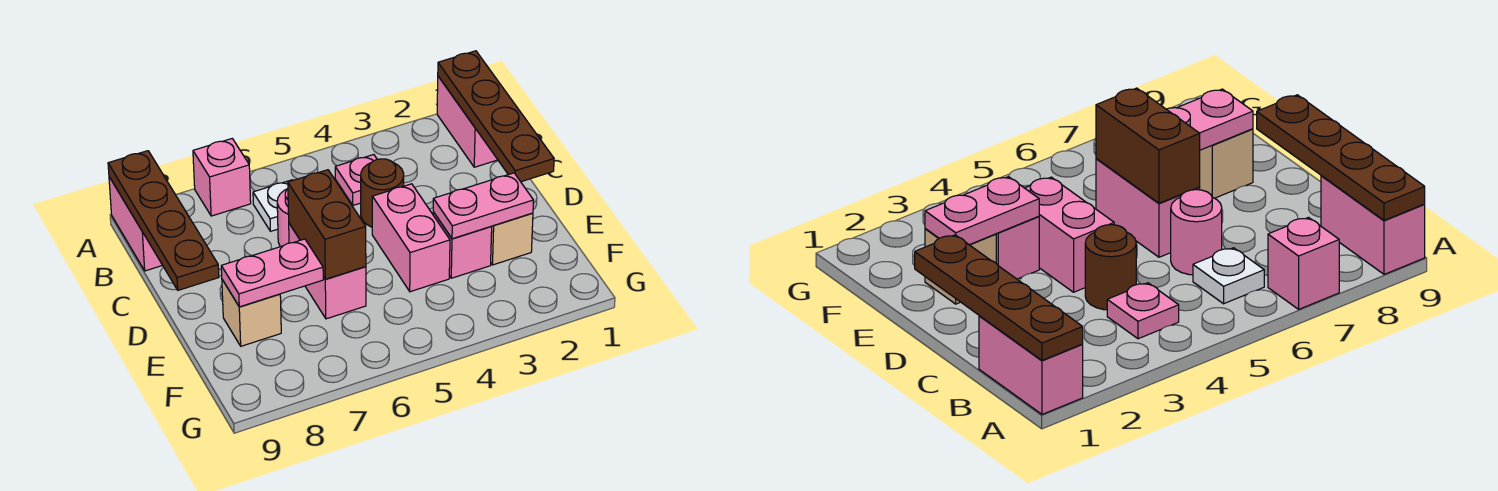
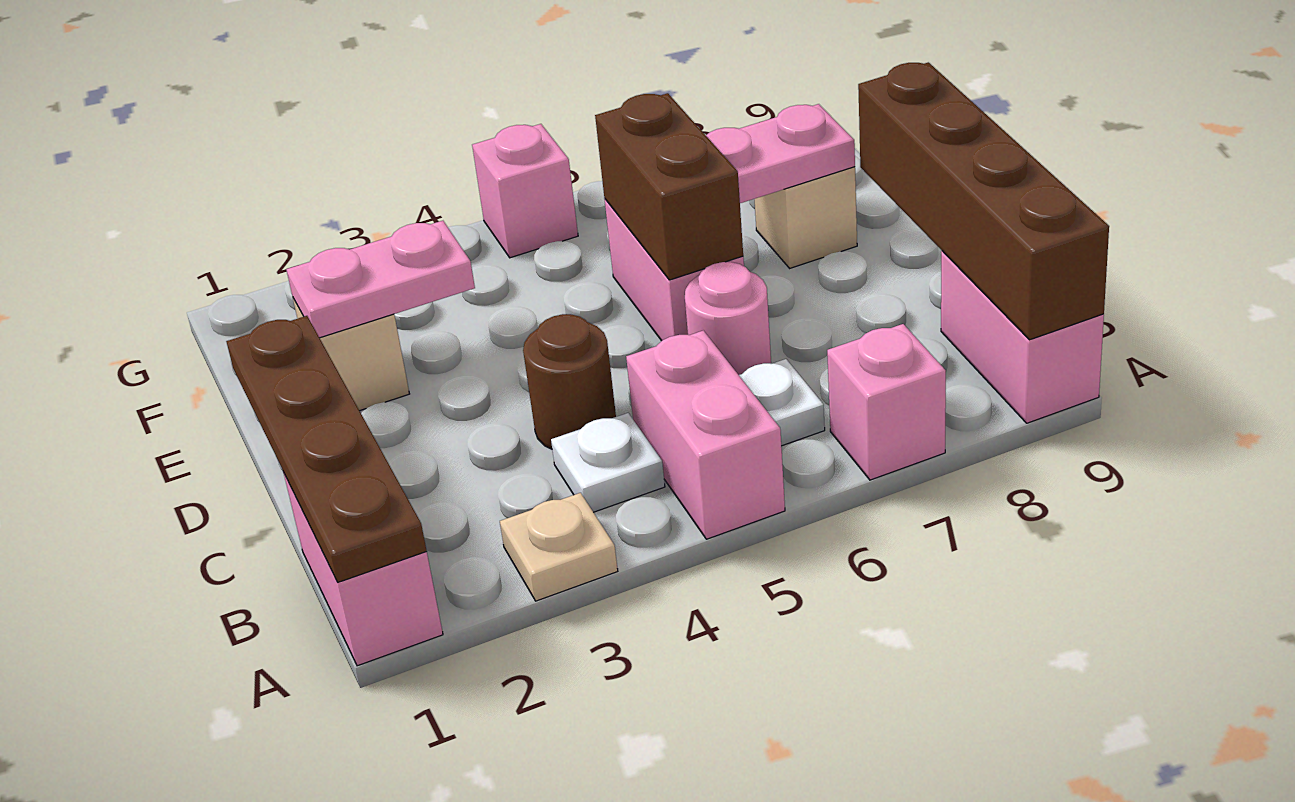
none -> tan 1x1 plate [500,493,618,601]
brown 1x4 plate [108,151,219,290] -> brown 1x4 brick [858,62,1109,340]
pink 1x1 plate [335,155,377,205] -> white 1x1 plate [551,413,665,512]
pink 1x2 brick [372,184,450,292] -> pink 1x2 brick moved to [626,330,785,539]
pink 1x1 brick [433,212,492,278] -> pink 1x1 brick moved to [472,124,578,258]

